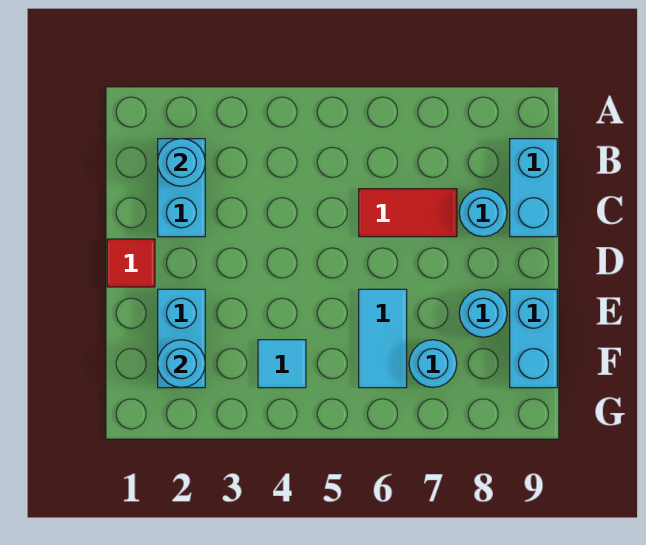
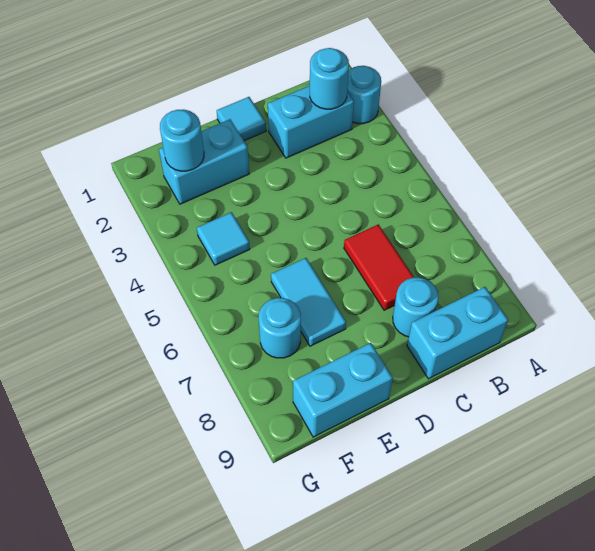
red 1x1 tile [107,239,155,287] -> cyan 1x1 tile [217,97,266,141]
cyan 1x2 tile [359,289,407,388] -> cyan 1x2 tile turned to [271,258,346,346]
cyan 1x1 round brick [459,289,507,337] -> cyan 1x1 round brick moved to [347,66,381,124]

